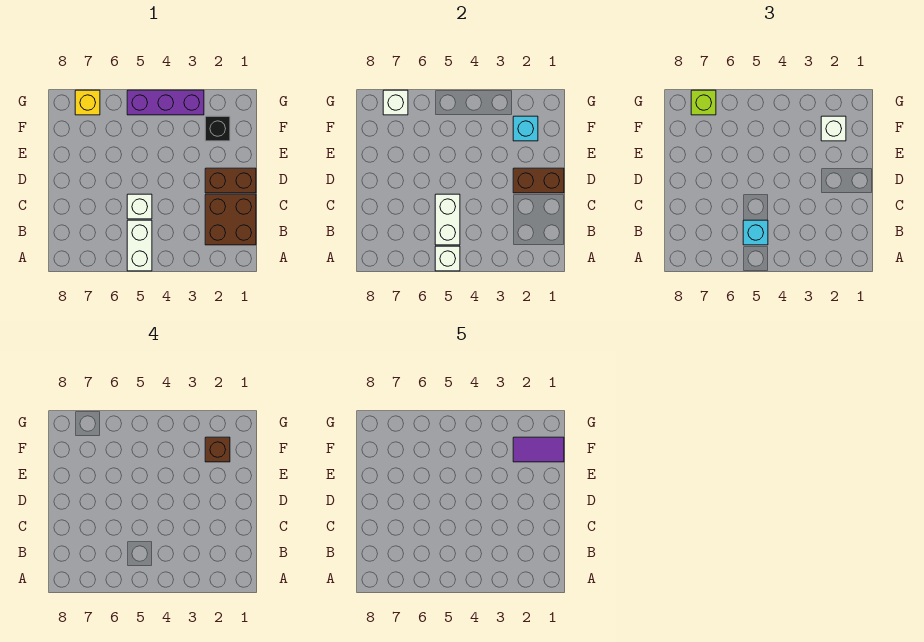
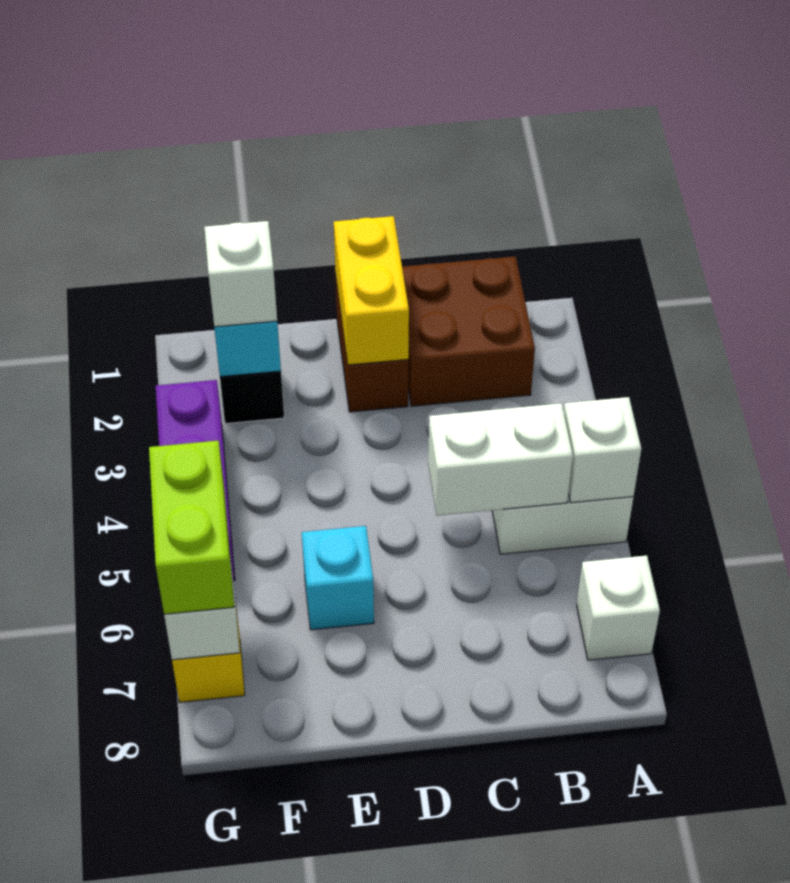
cyan 1x1 brick [743,220,768,245] -> cyan 1x1 brick moved to [302,526,374,630]
white 1x1 brick [127,194,152,219] -> white 1x1 brick moved to [577,556,660,660]
brown 1x2 brick [513,168,564,193] -> yellow 1x2 brick [334,216,409,365]
purple 1x2 tile [513,437,564,462] -> none
brown 1x1 brick [205,437,230,462] -> none
lime 1x1 brick [691,90,716,115] -> lime 1x2 brick [149,441,234,614]

